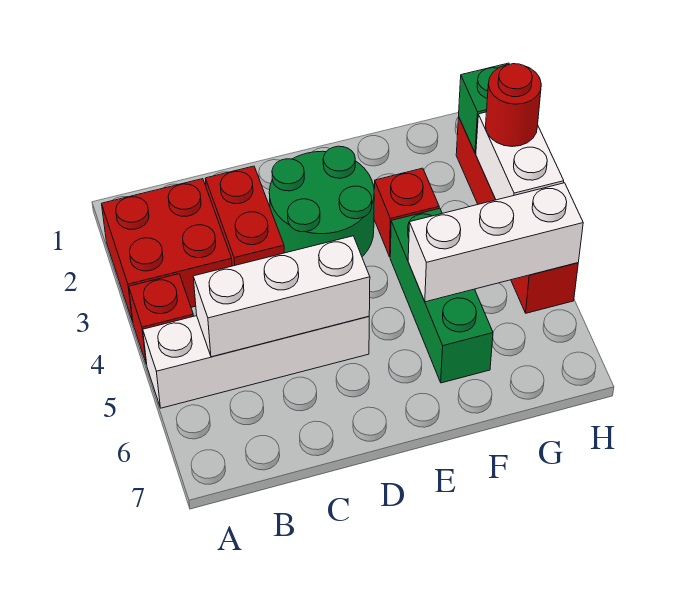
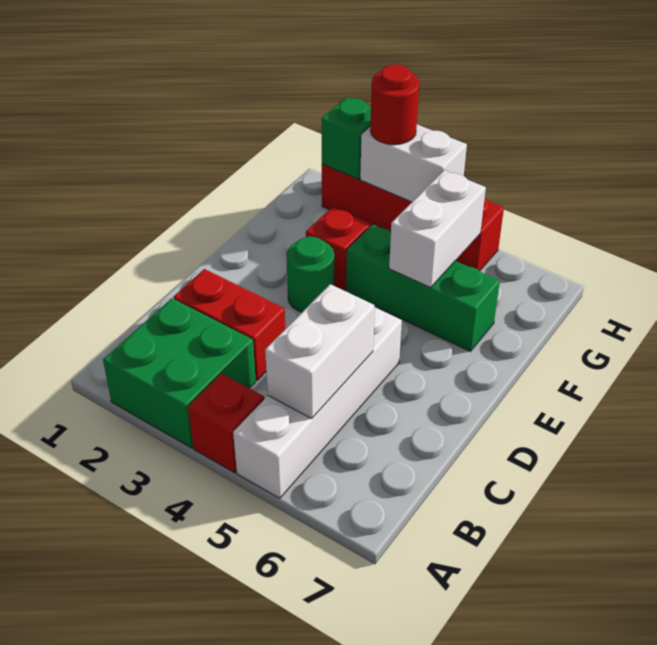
red 2x2 brick [102,179,232,322] -> green 2x2 brick [103,298,256,448]
white 1x3 brick [193,236,370,357] -> white 1x2 brick [265,284,375,418]
green 2x2 round brick [269,146,374,257] -> green 1x1 round brick [287,237,334,312]
white 1x3 brick [408,183,583,302] -> white 1x2 brick [389,170,486,288]

